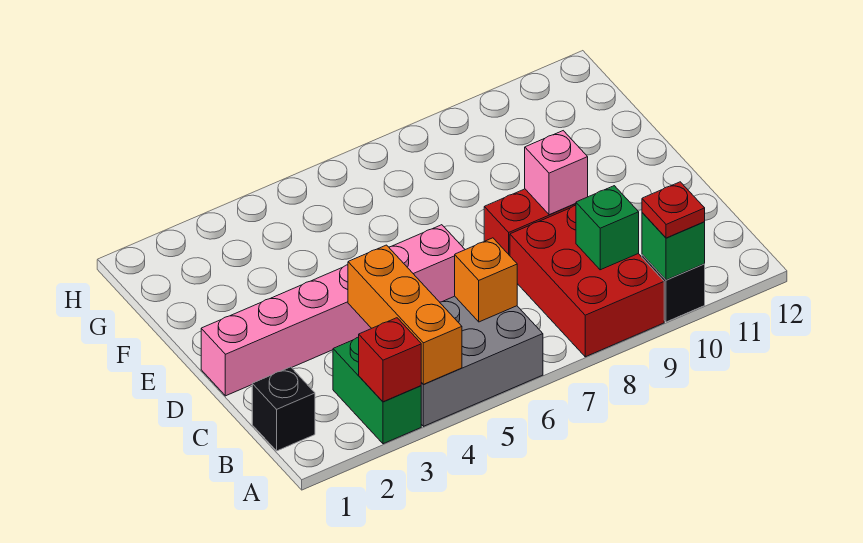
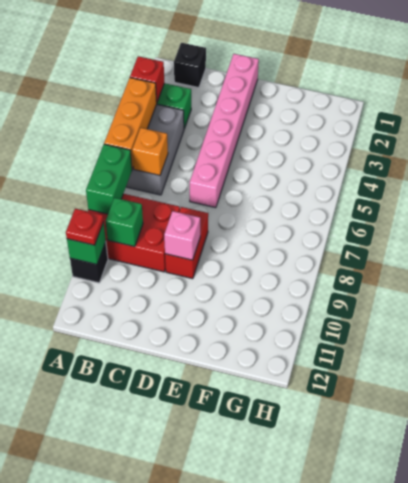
orange 1x3 brick [348,245,462,385] -> orange 1x3 brick turned to [104,78,157,169]
none -> green 1x2 brick [86,144,132,214]

